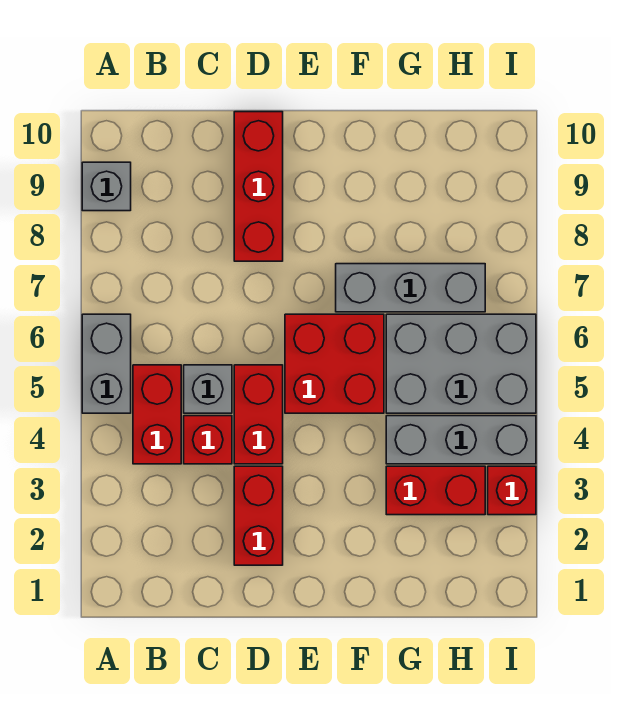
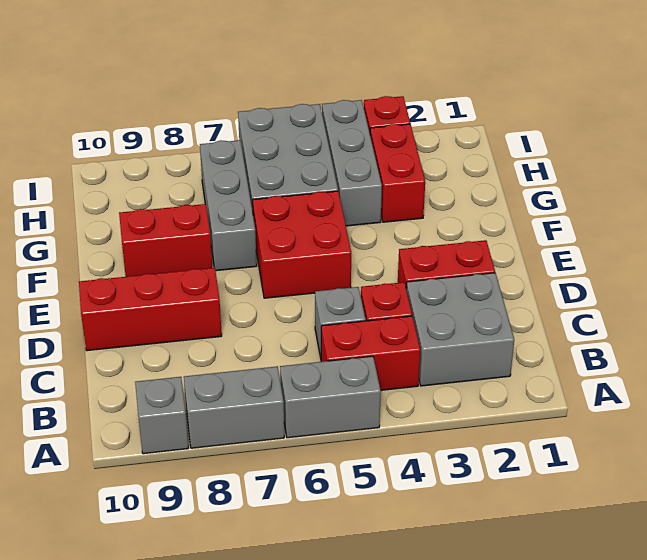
none -> grey 1x2 brick [184,366,284,448]
none -> grey 2x2 brick [406,273,514,386]
red 1x2 brick [234,365,283,464] -> red 1x2 brick moved to [119,204,212,277]

